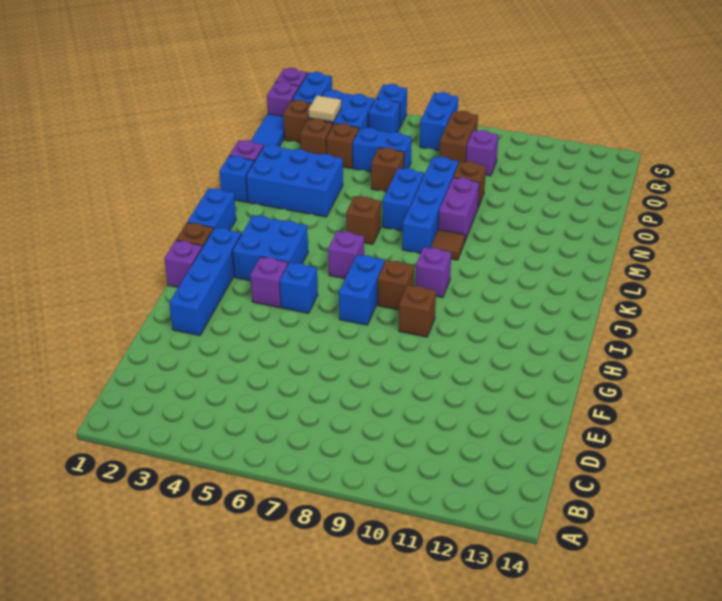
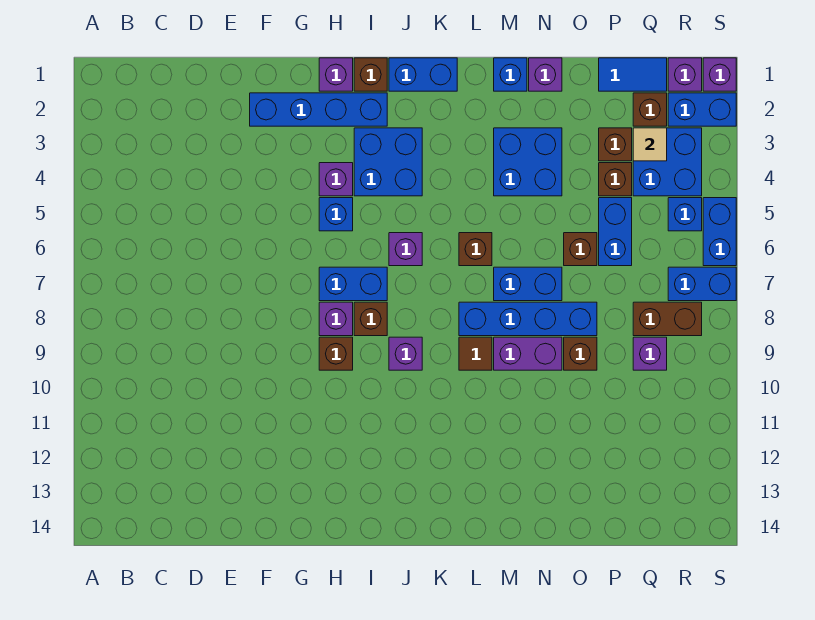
none -> purple 1x1 brick [319,302,353,336]
blue 2x3 brick [246,145,343,217] -> blue 2x2 brick [494,128,562,196]
blue 1x1 brick [376,84,407,127] -> blue 1x2 brick [703,198,736,266]

